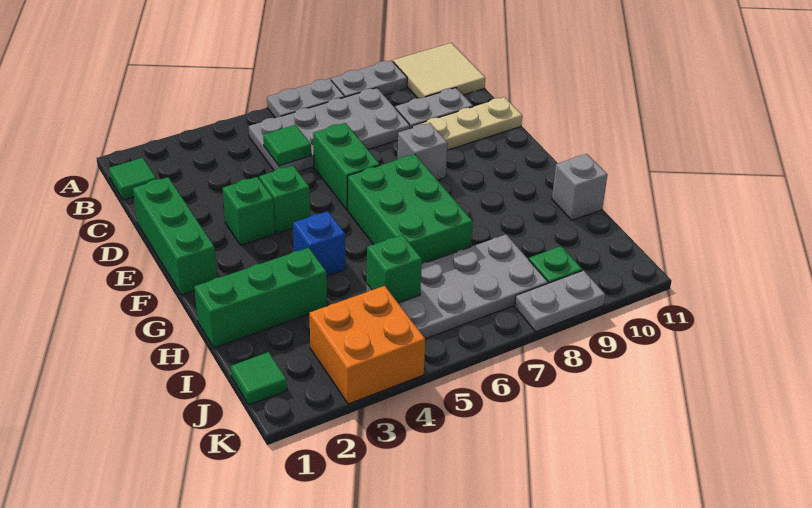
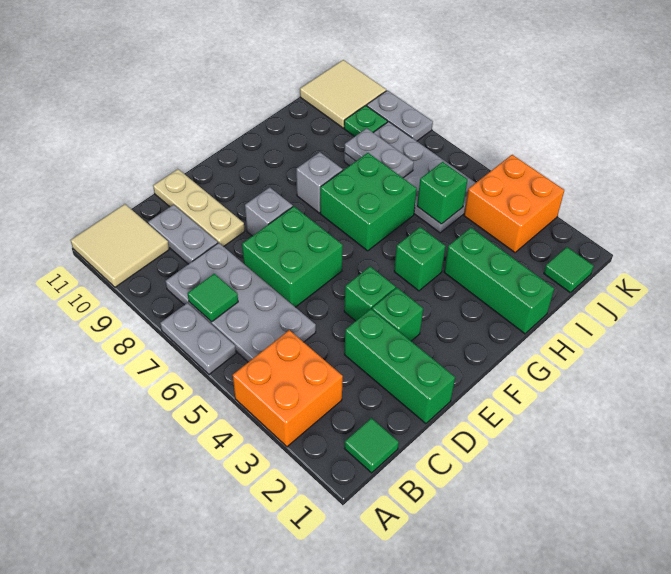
none -> orange 2x2 brick [233,330,343,447]
grey 1x2 plate [331,60,407,97] -> grey 1x2 plate moved to [344,128,414,178]
green 1x1 tile [263,125,311,166] -> green 1x1 tile moved to [187,274,238,322]
green 1x3 brick [133,177,217,295] -> green 1x3 brick turned to [344,309,455,424]
green 1x2 brick [313,123,380,210] -> green 2x2 brick [242,206,343,307]
green 2x3 brick [348,154,473,264] -> green 2x2 brick [320,153,417,251]
blue 1x1 brick [293,211,346,276] -> green 1x1 brick [394,227,446,291]
grey 1x1 brick [552,154,607,220] -> grey 1x1 brick moved to [296,152,343,213]
none -> tan 2x2 tile [300,60,386,128]

